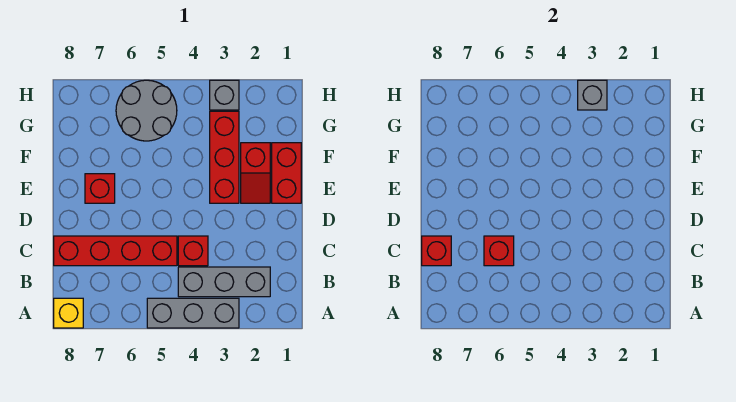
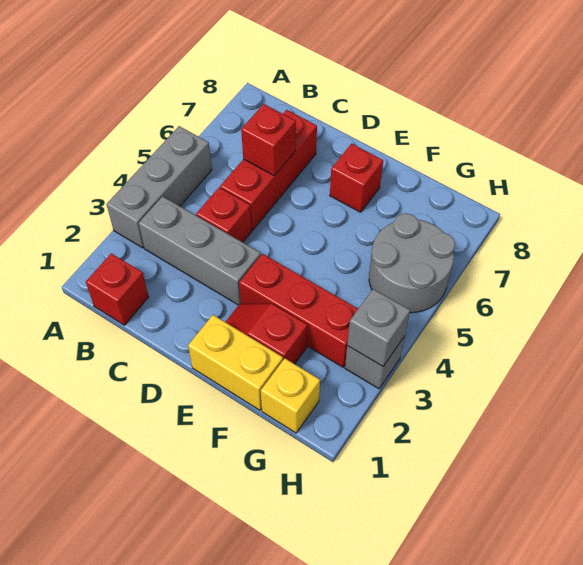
yellow 1x1 brick [54,298,83,328] -> yellow 1x1 brick moved to [261,358,320,433]
grey 1x3 brick [178,267,270,297] -> grey 1x3 brick turned to [139,196,261,305]
red 1x4 brick [54,236,177,266] -> red 1x3 brick [220,110,317,230]
red 1x1 brick [422,236,451,266] -> red 1x1 brick moved to [86,253,149,325]
red 1x2 brick [272,143,301,203] -> yellow 1x2 brick [188,315,283,410]

